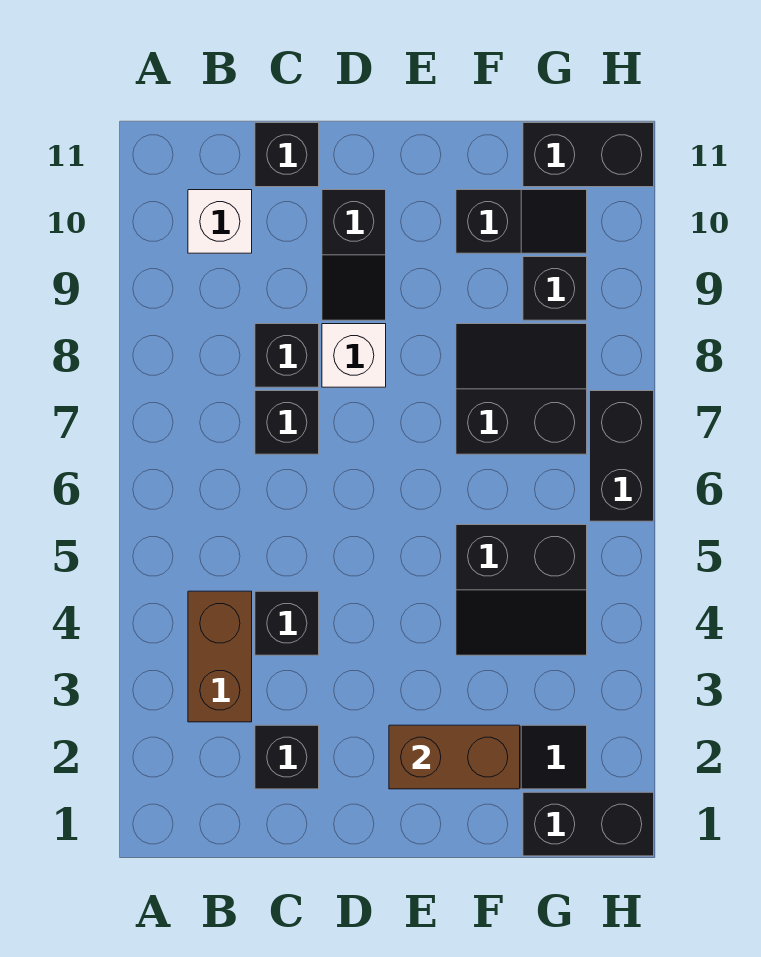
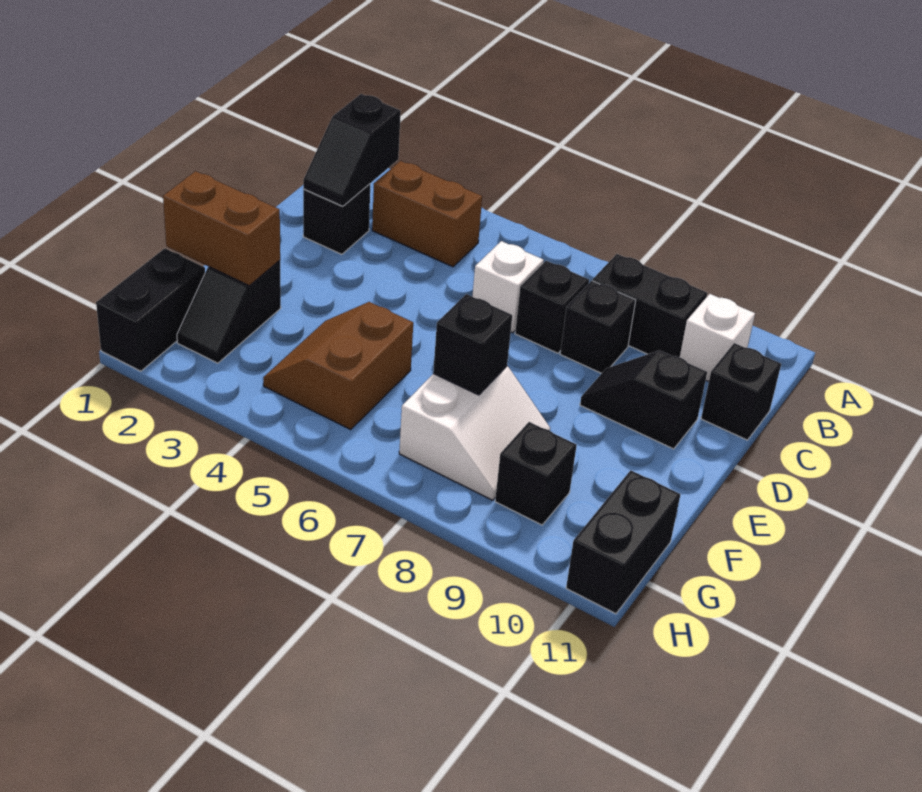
black 1x1 brick [255,591,319,655] -> black 1x1 brick moved to [433,294,512,395]
white 1x1 brick [322,324,386,387] -> white 1x1 brick moved to [472,241,544,333]
brown 1x2 brick [389,725,520,789] -> brown 1x2 brick turned to [163,171,280,286]
black 2x2 slope [456,525,587,655] -> brown 2x2 slope [263,302,413,429]
black 2x2 slope [456,324,587,454] -> white 2x2 slope [399,366,550,500]
black 1x2 slope [456,190,587,253] -> black 1x2 slope moved to [303,94,401,206]
black 1x2 brick [590,391,654,521] -> black 1x2 brick moved to [593,254,707,357]

